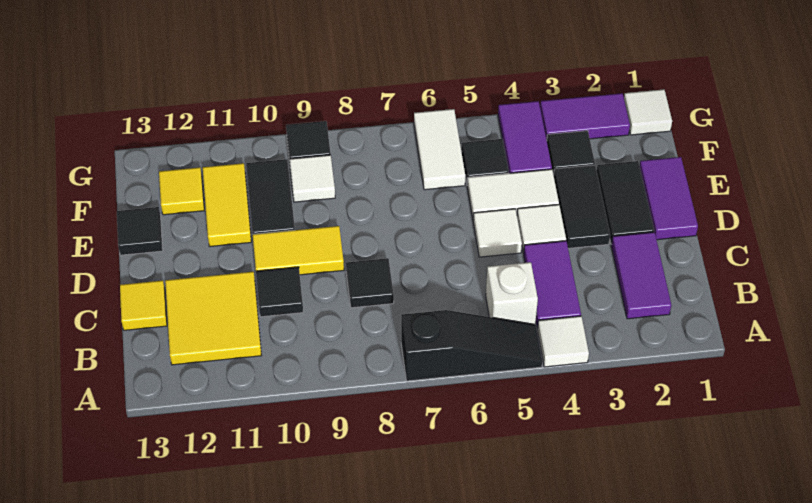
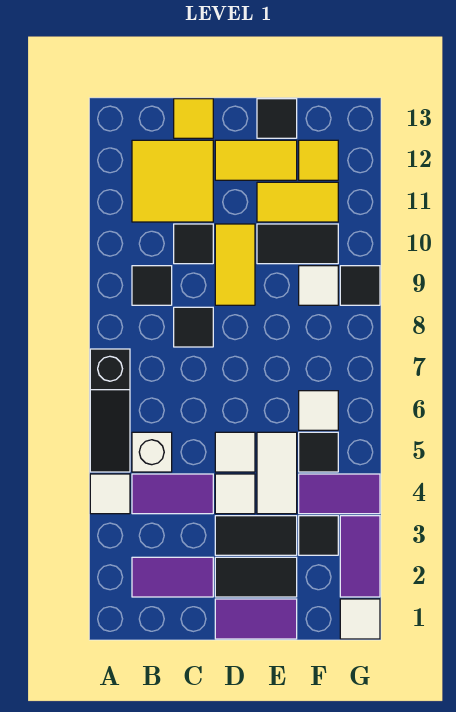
none -> black 1x1 tile [132,266,172,305]
none -> yellow 1x2 tile [215,140,297,180]
white 1x2 tile [414,109,465,190] -> white 1x1 tile [299,391,338,430]

